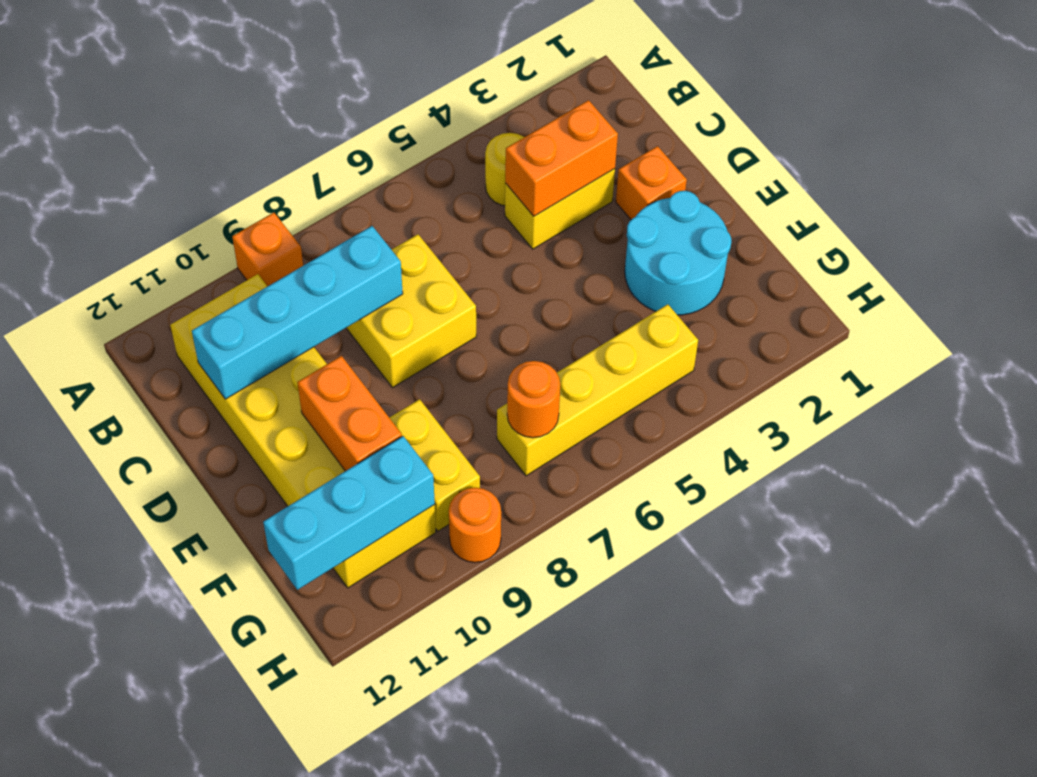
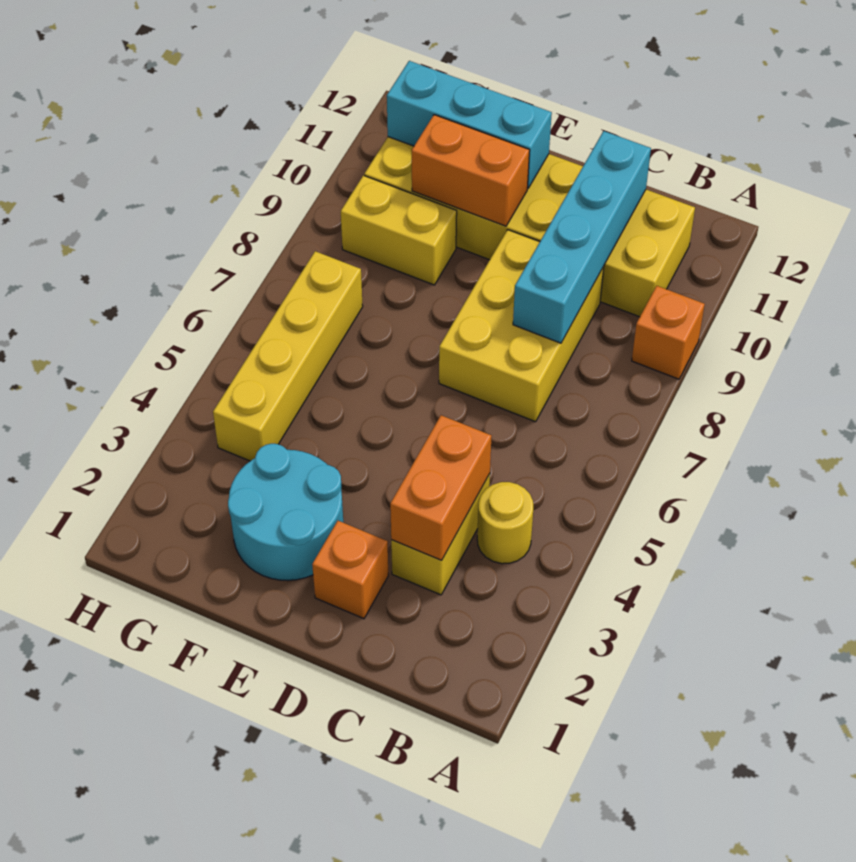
yellow 2x2 brick [346,234,476,388] -> yellow 2x3 brick [439,230,604,422]
orange 1x1 round brick [507,361,560,438] -> none
cyan 1x3 brick [263,436,435,590] -> cyan 1x3 brick turned to [387,61,552,188]
orange 1x1 round brick [449,488,501,562] -> none

